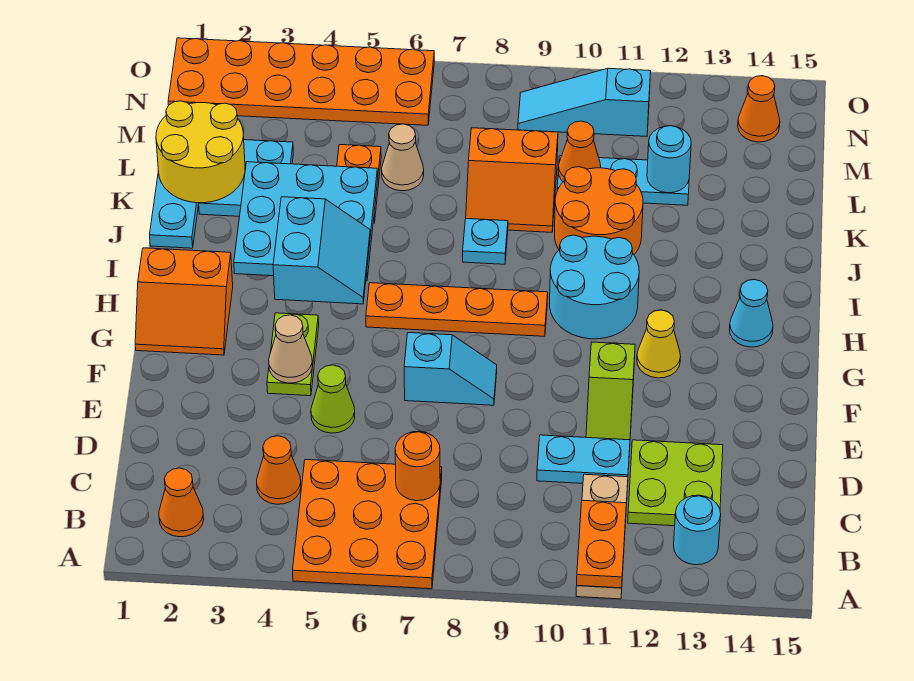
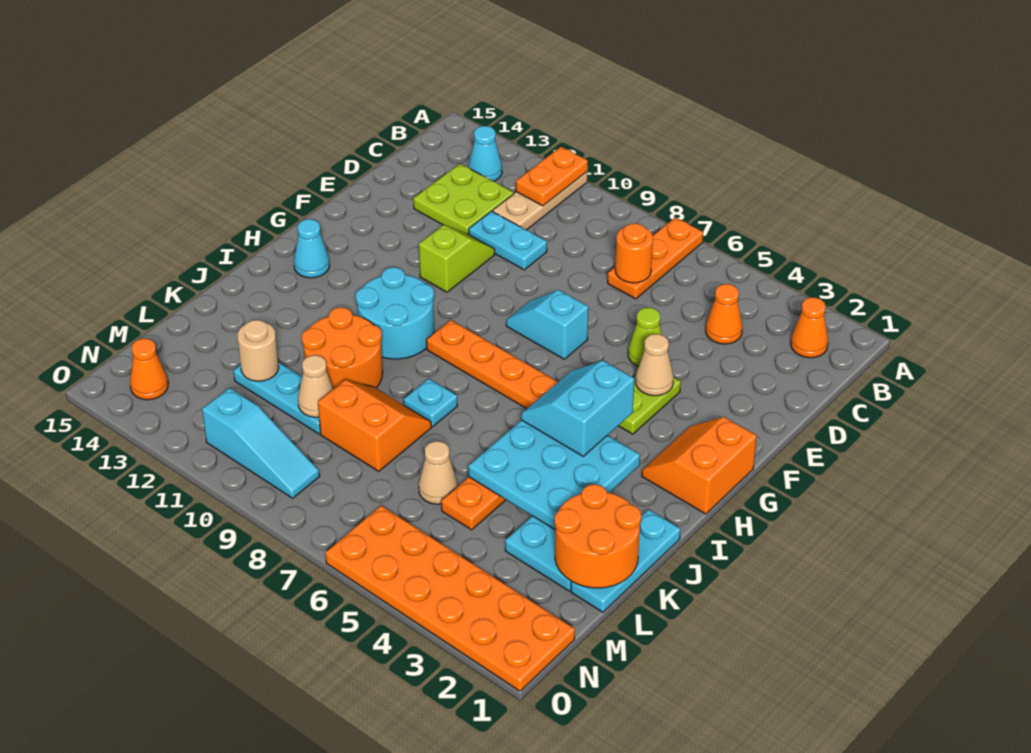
orange 3x3 plate [293,460,442,589] -> orange 1x3 plate [608,217,703,299]
cyan 1x1 round brick [674,495,721,565] -> cyan 1x1 cone [468,126,502,181]
orange 2x2 slope [135,248,233,355] -> orange 2x2 slope turned to [642,417,757,514]
yellow 1x1 cone [637,310,681,378] -> none
yellow 2x2 round brick [156,101,245,203] -> orange 2x2 round brick [554,484,641,588]
orange 1x1 cone [558,121,601,182] -> tan 1x1 cone [298,355,333,417]
cyan 1x1 round brick [647,126,691,193] -> tan 1x1 round brick [238,320,279,381]

